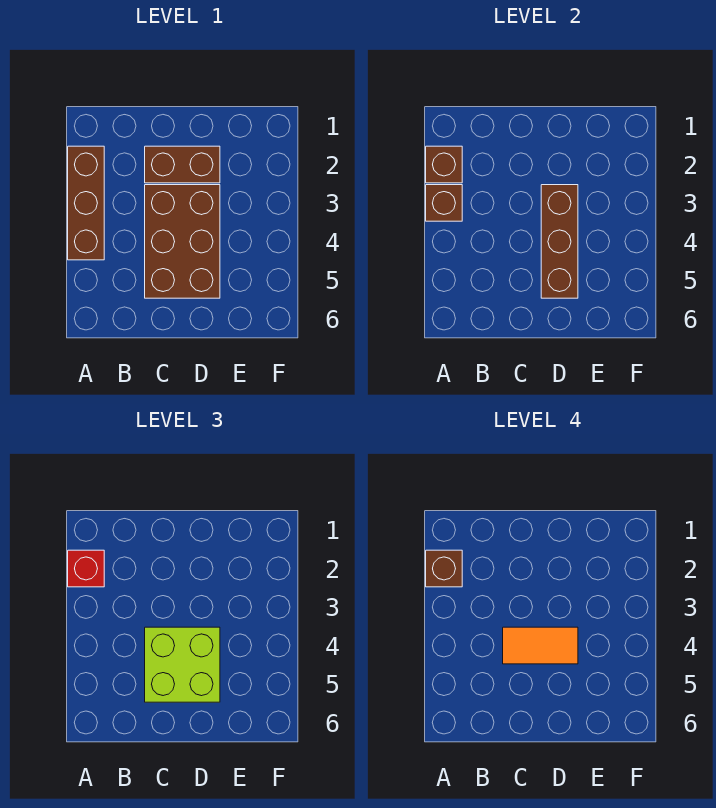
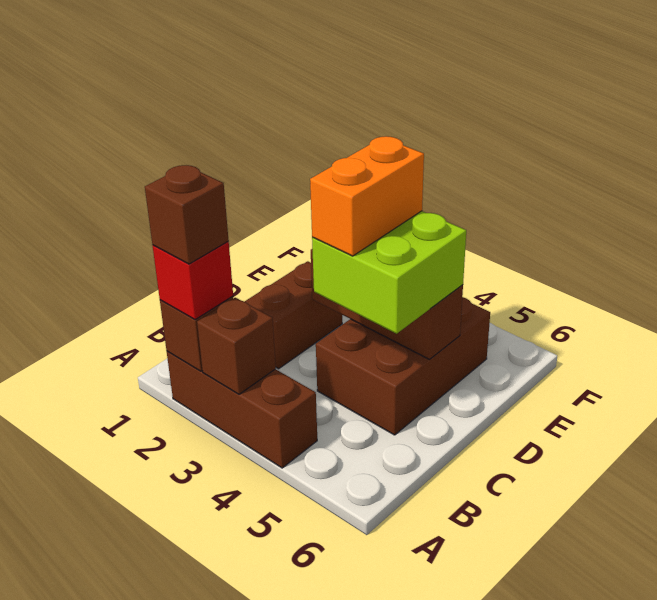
brown 2x3 brick [145,185,220,298] -> brown 2x3 brick turned to [316,297,490,435]
orange 1x2 tile [503,627,578,664] -> orange 1x2 brick [310,136,424,256]

